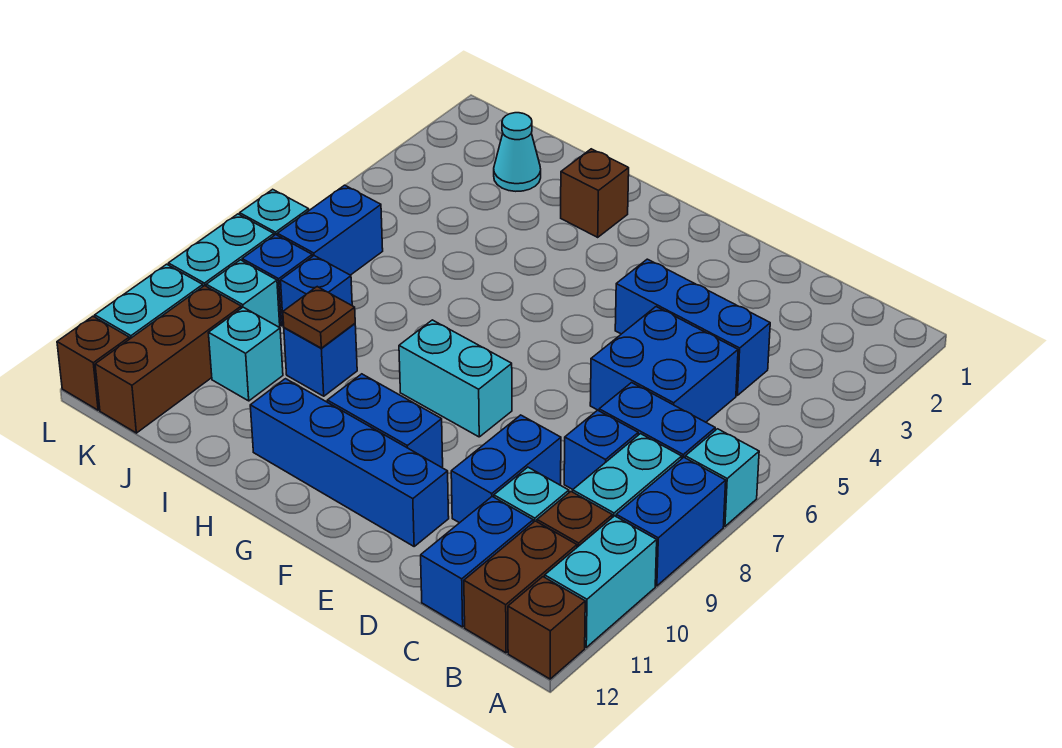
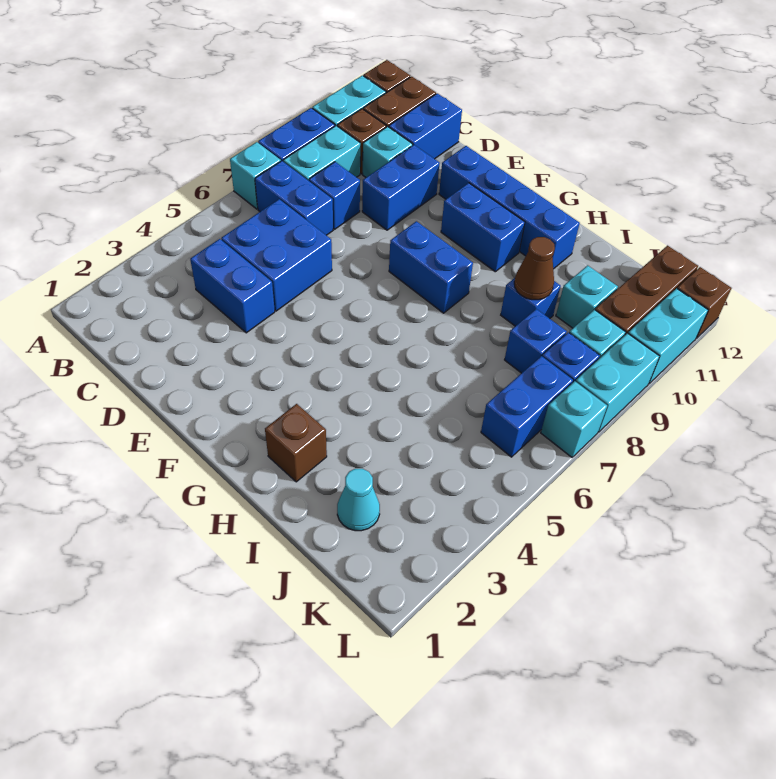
blue 1x3 brick [615,259,770,395] -> blue 1x2 brick [190,239,275,333]
cyan 1x2 brick [399,320,512,437] -> blue 1x2 brick [389,221,473,313]
brown 1x1 plate [283,287,355,348] -> brown 1x1 cone [514,237,555,300]

